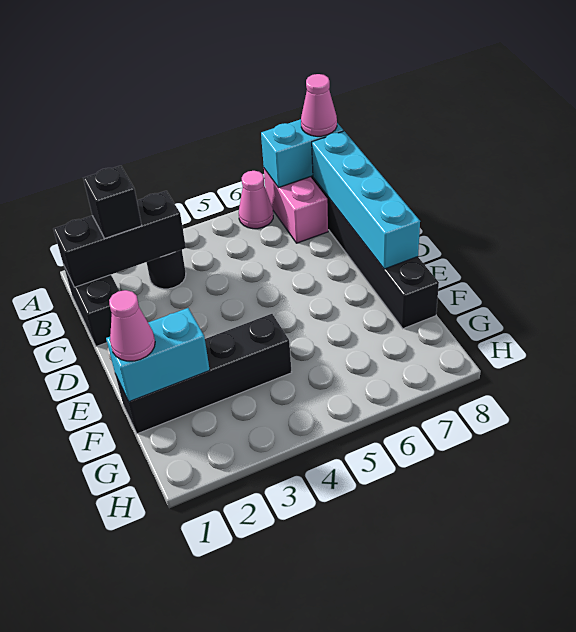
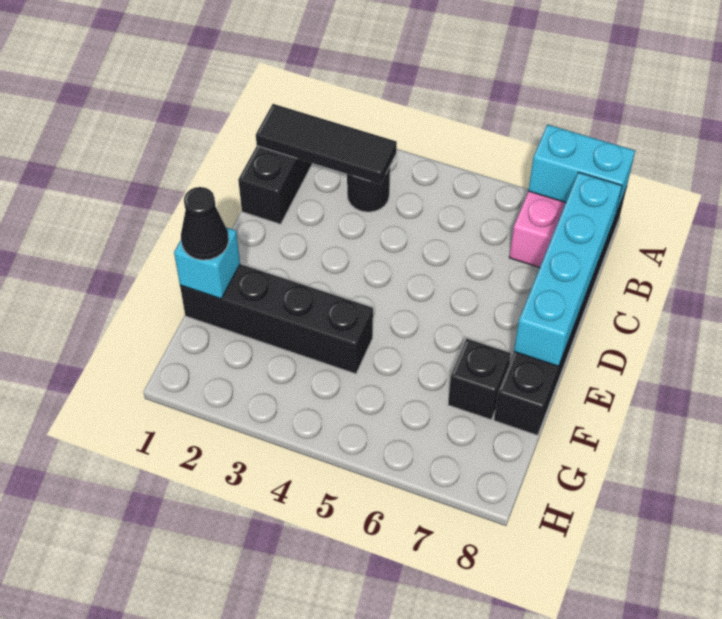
pink 1x1 cone [239,171,273,229] -> none
pink 1x1 cone [301,74,337,136] -> none
black 1x3 brick [53,191,186,287] -> black 1x3 tile [256,104,397,184]
black 1x1 brick [83,166,142,238] -> black 1x1 brick moved to [448,339,511,420]
cyan 1x2 brick [106,308,210,402] -> cyan 1x1 brick [174,227,240,299]
pink 1x1 cone [109,290,155,361] -> black 1x1 cone [181,187,229,260]

